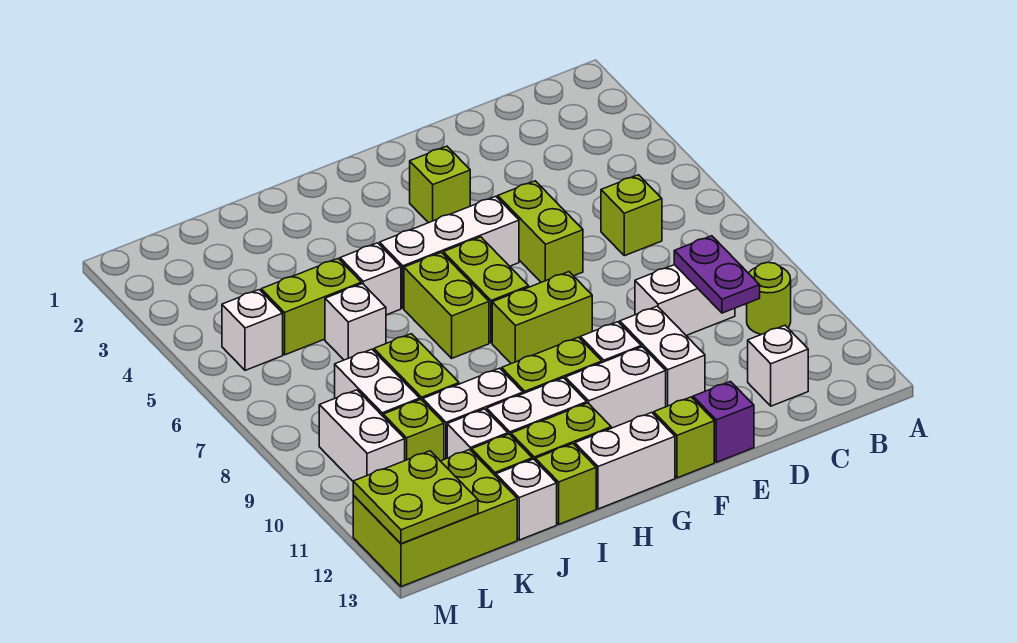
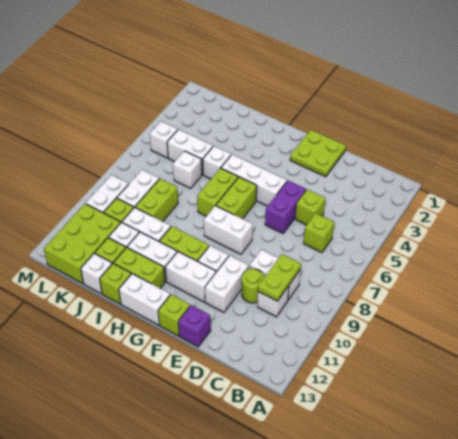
lime 1x1 round brick [747,262,791,335] -> lime 1x1 round brick moved to [242,269,264,303]
purple 1x2 plate [674,236,760,313] -> lime 1x2 plate [258,254,301,301]
white 1x1 brick [748,325,808,406] -> white 1x1 brick moved to [257,286,289,317]
lime 1x2 brick [498,181,583,282] -> purple 1x2 brick [265,180,306,233]
lime 1x1 brick [410,146,470,223] -> lime 1x1 brick moved to [295,190,325,225]
lime 1x2 brick [492,272,592,364] -> white 1x2 brick [204,206,253,254]
lime 1x2 brick [261,259,361,355] -> white 1x2 brick [167,129,213,175]
lime 2x3 brick [353,450,517,587] -> lime 2x3 brick turned to [44,204,121,283]
lime 2x2 plate [353,451,478,544] -> lime 2x2 plate moved to [290,130,346,177]

